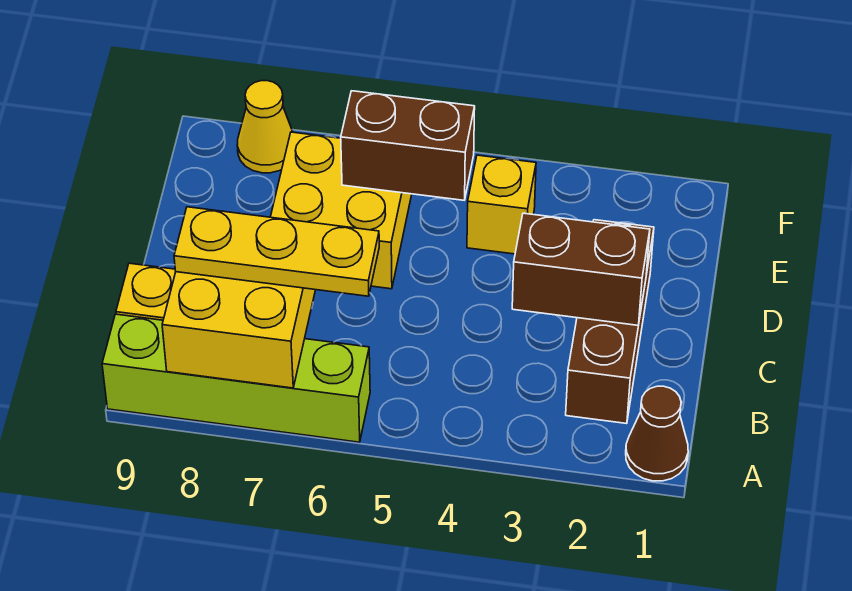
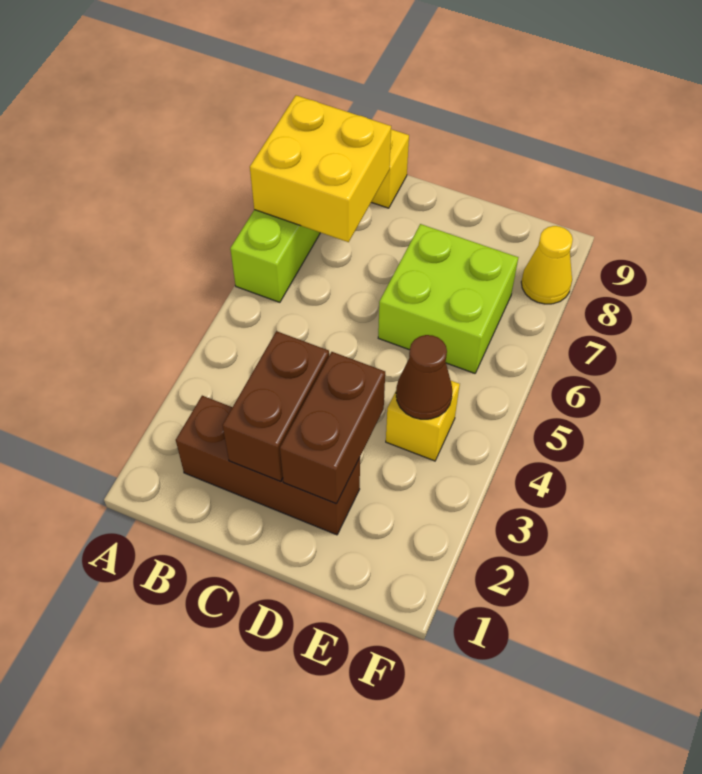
brown 1x1 cone [626,386,688,481] -> brown 1x1 cone moved to [396,335,452,419]
yellow 1x3 plate [174,207,379,296] -> none
yellow 2x2 brick [271,132,412,289] -> lime 2x2 brick [378,224,518,373]
brown 1x2 brick [341,91,475,200] -> brown 1x2 brick moved to [280,352,385,504]

